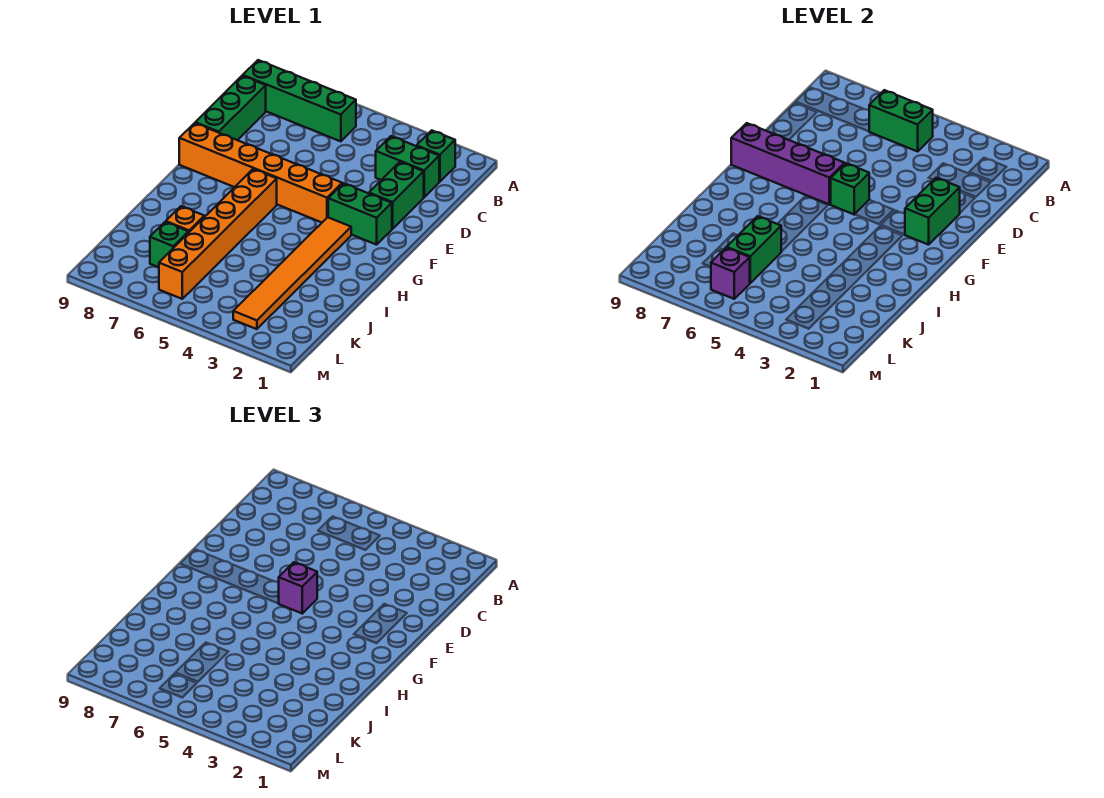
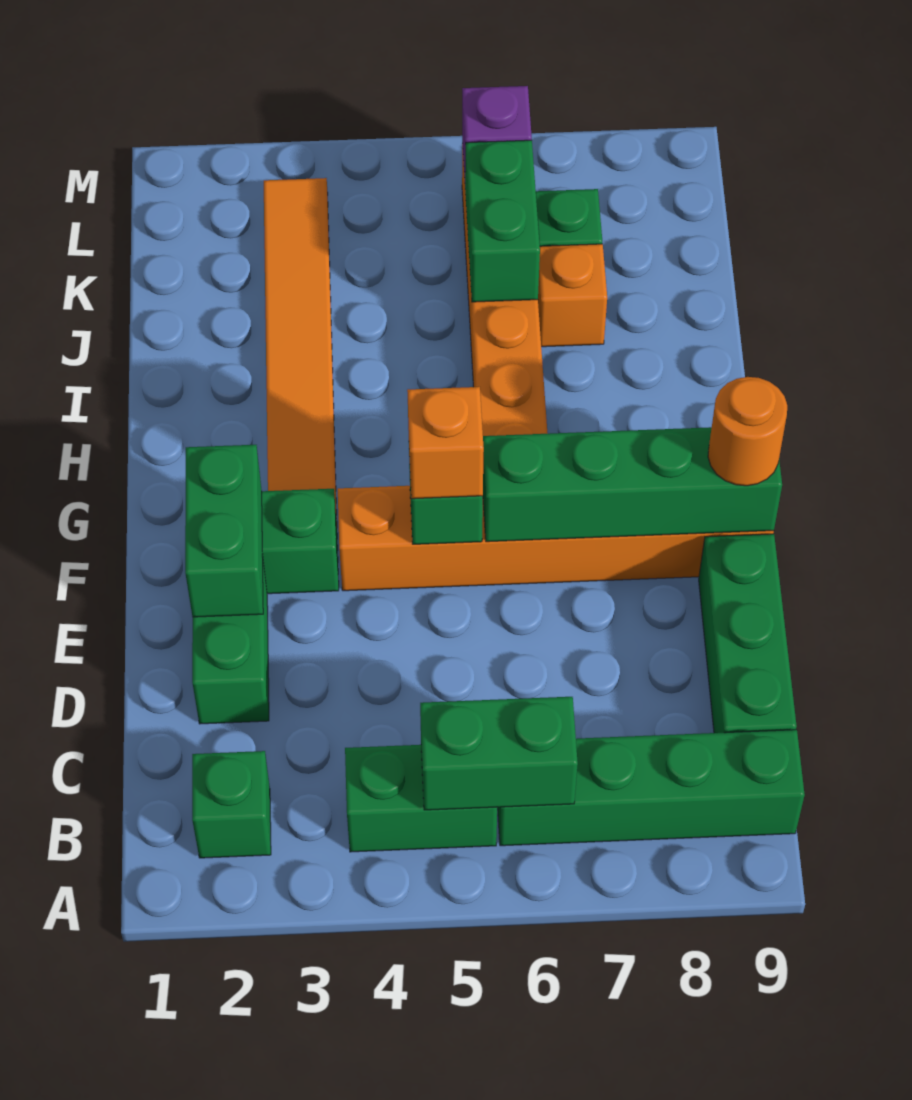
green 1x2 brick [376,136,439,197] -> green 1x2 brick moved to [345,745,497,852]
purple 1x1 brick [279,562,317,613] -> orange 1x1 brick [407,387,484,499]
purple 1x4 brick [731,123,845,204] -> green 1x4 brick [483,427,782,542]
none -> orange 1x1 round brick [708,377,787,486]

